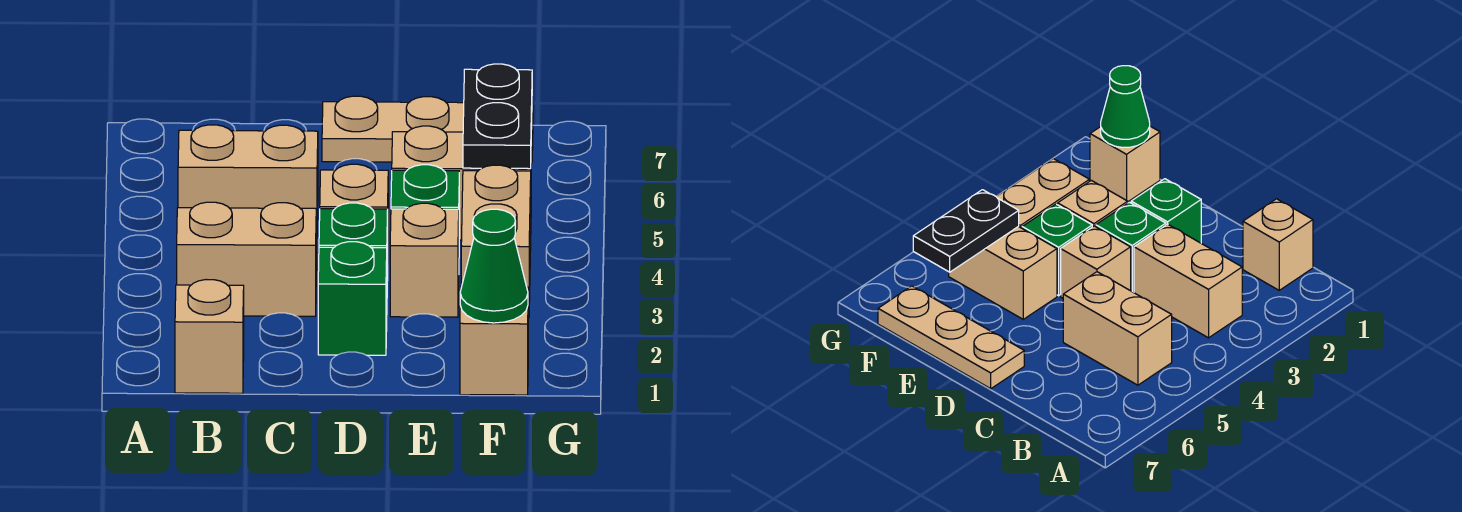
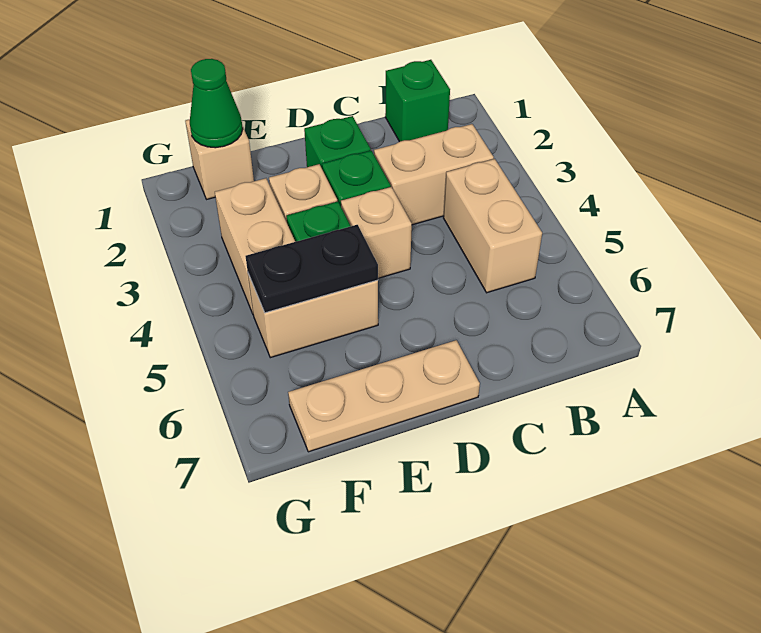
tan 1x1 brick [175,280,244,393] -> green 1x1 brick [385,60,450,142]
tan 1x2 brick [178,125,318,239] -> tan 1x2 brick turned to [443,159,542,293]
black 1x2 plate [463,64,532,169] -> black 1x2 plate turned to [246,225,378,313]

